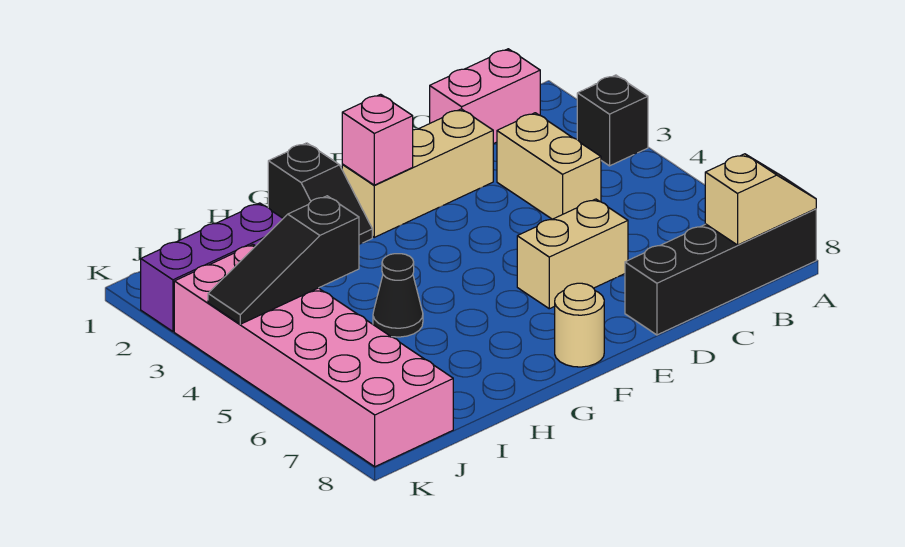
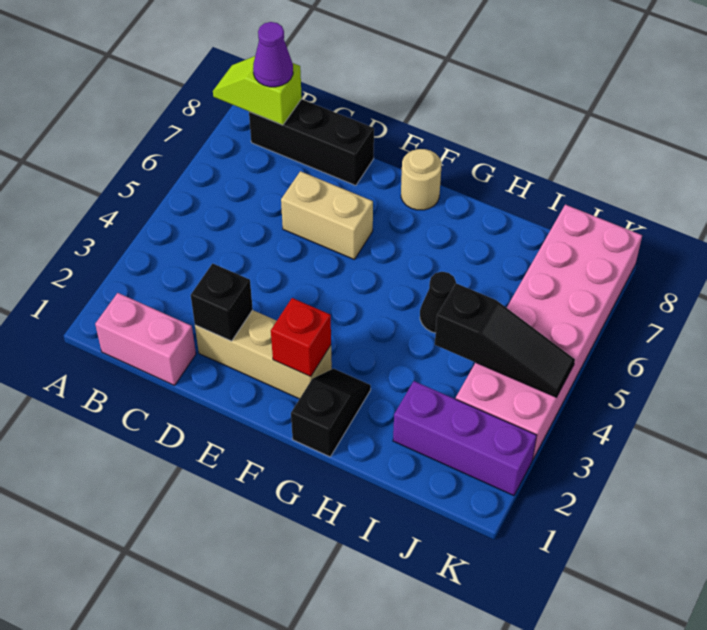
black 1x1 brick [577,75,648,166] -> black 1x1 brick moved to [191,263,253,341]
black 1x4 brick [625,209,816,335] -> black 1x3 brick [249,99,374,186]
tan 1x2 slope [705,154,816,245] -> lime 1x2 slope [213,56,302,125]
none -> purple 1x1 cone [253,22,293,87]
tan 1x2 brick [497,113,601,219] -> none
pink 1x1 brick [342,94,413,185] -> red 1x1 brick [271,298,331,376]

